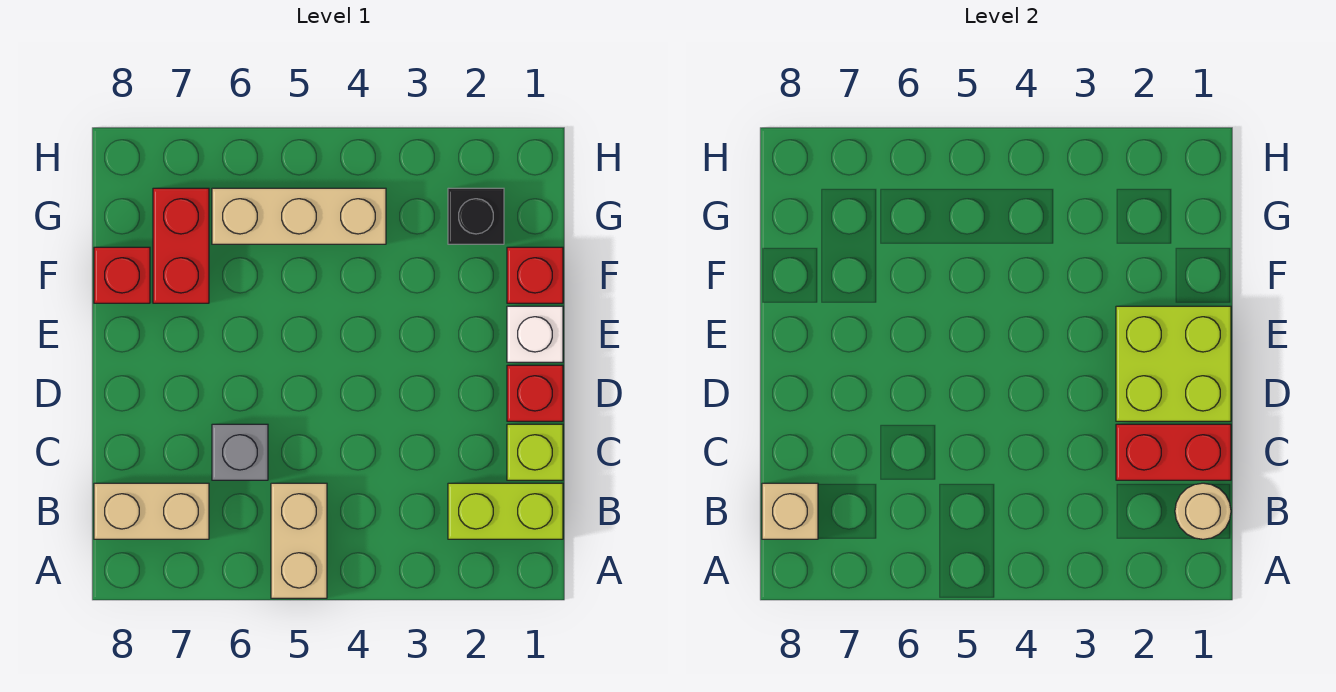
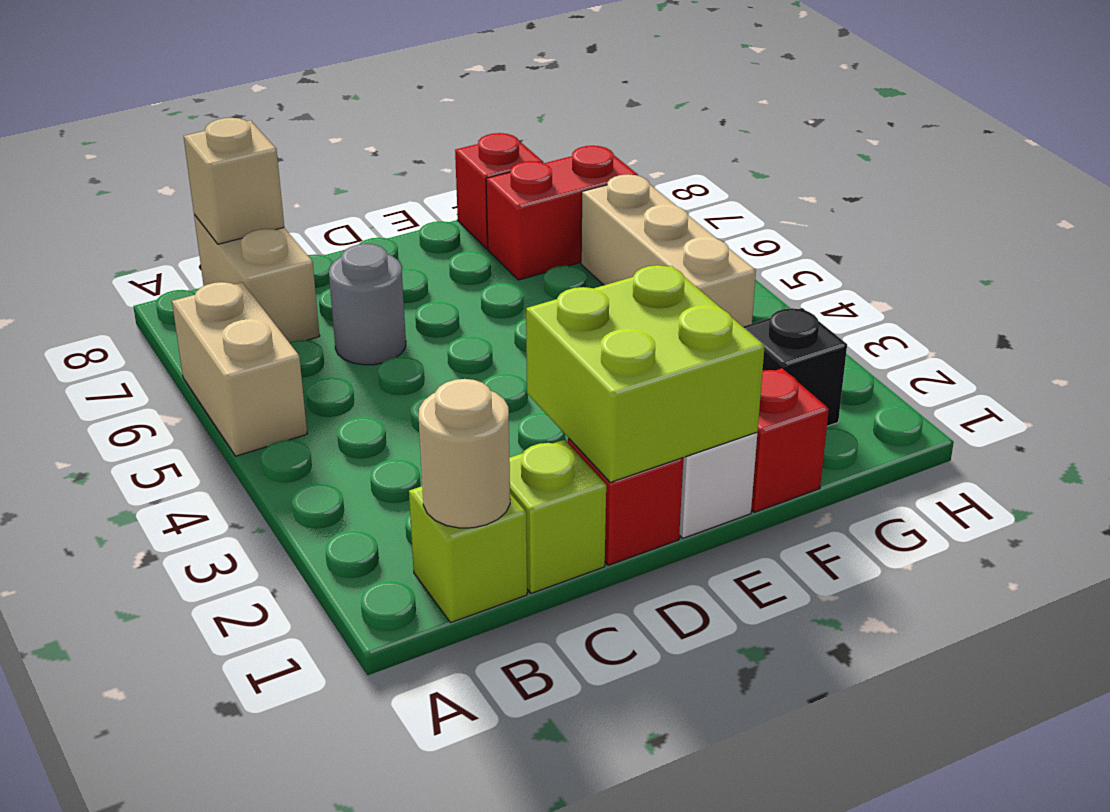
tan 1x2 brick [271,483,327,598] -> tan 1x2 brick turned to [172,282,307,456]
lime 1x2 brick [448,483,563,539] -> lime 1x1 brick [409,486,527,623]
red 1x2 brick [1116,424,1231,480] -> none
grey 1x1 brick [212,424,268,480] -> grey 1x1 round brick [329,244,406,365]

